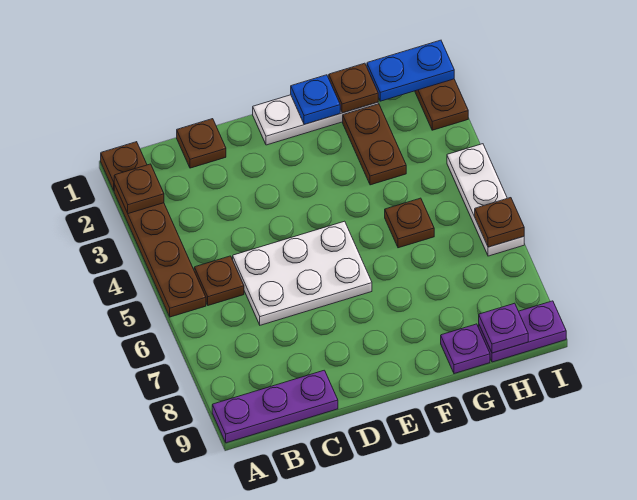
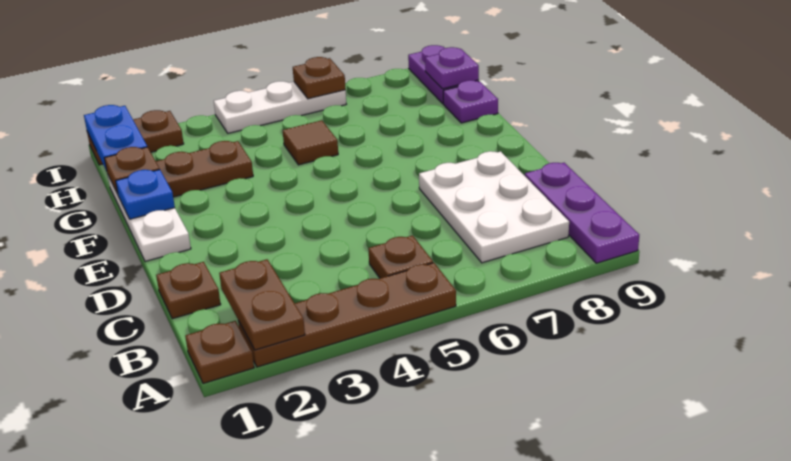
brown 1x1 plate [114,164,164,214] -> brown 1x2 plate [219,259,305,350]
white 2x3 plate [233,221,372,325] -> white 2x3 plate moved to [419,151,569,263]
brown 1x1 plate [385,198,434,248] -> brown 1x1 tile [283,120,338,165]

